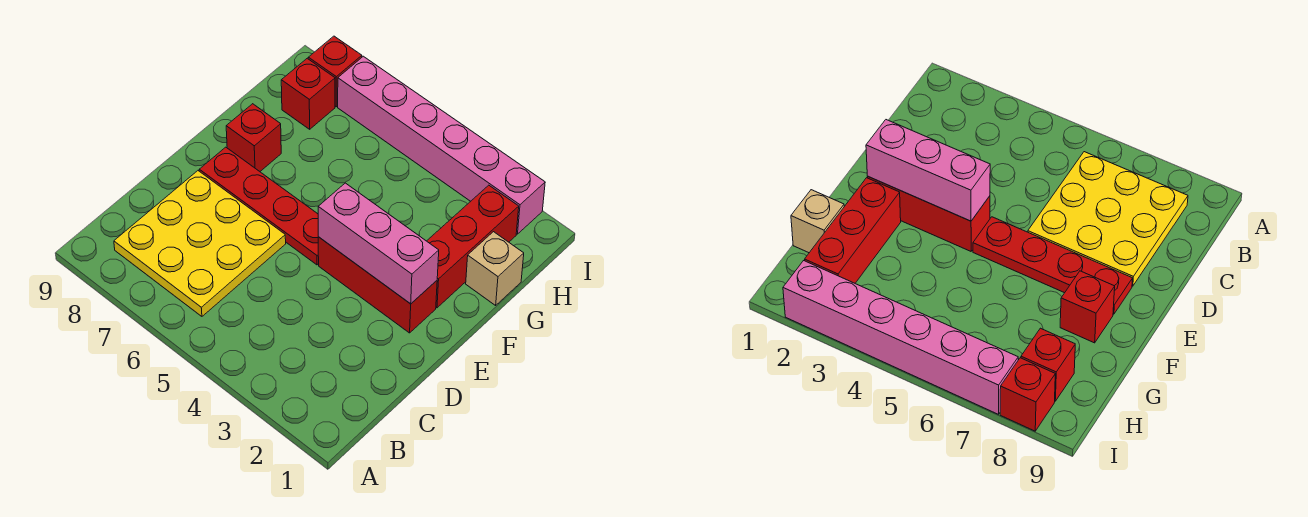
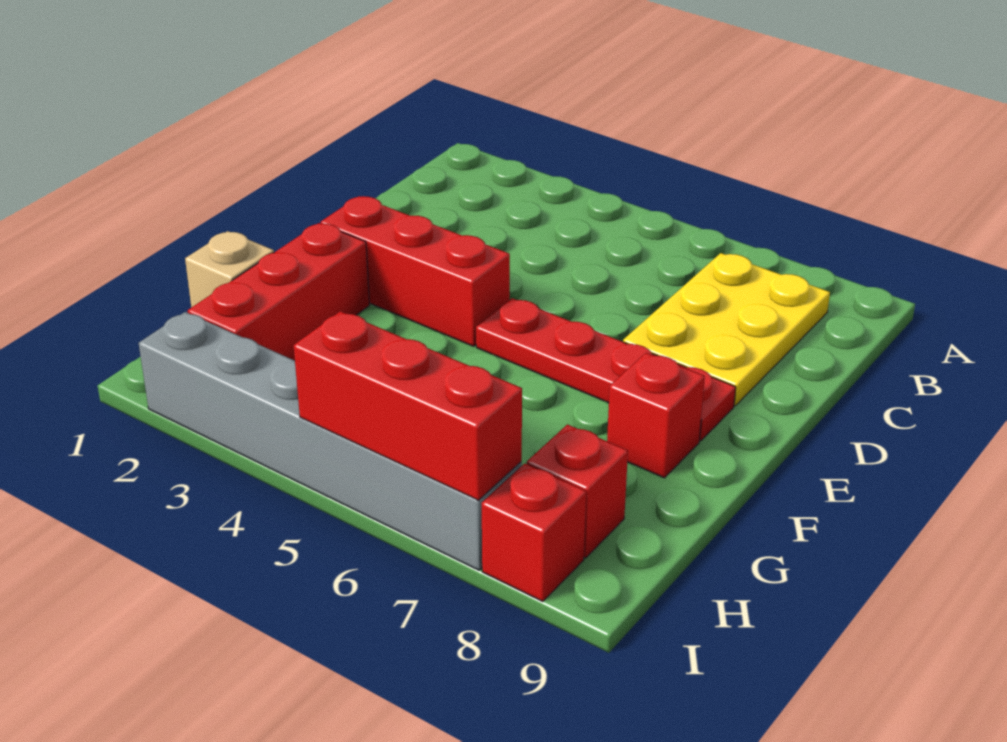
yellow 3x3 plate [114,171,286,316] -> yellow 2x3 plate [623,253,830,406]
pink 1x3 brick [318,183,439,304] -> none
pink 1x6 brick [338,56,545,234] -> grey 1x6 brick [139,312,522,570]
none -> red 1x3 brick [294,311,522,500]

